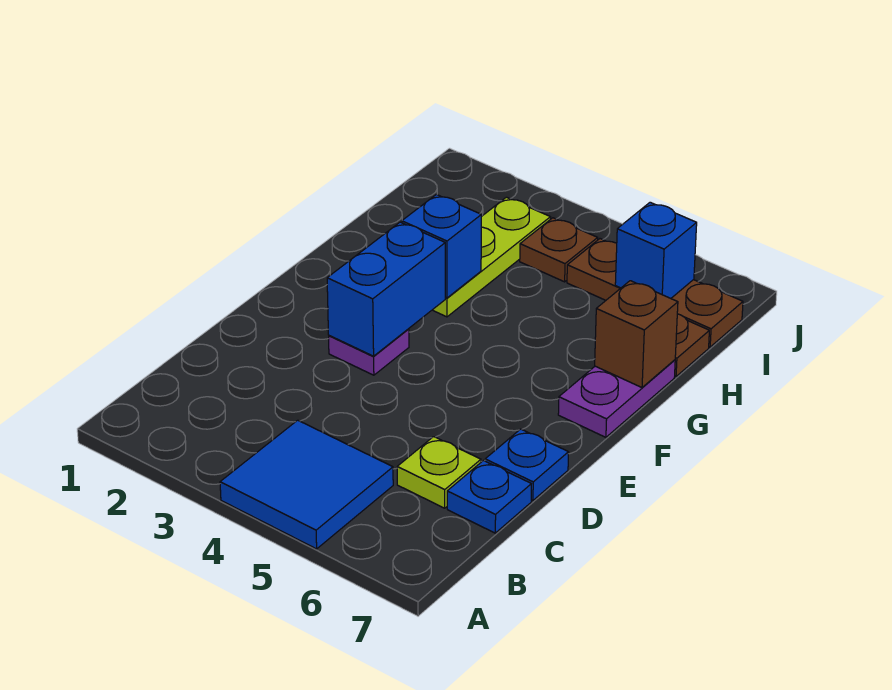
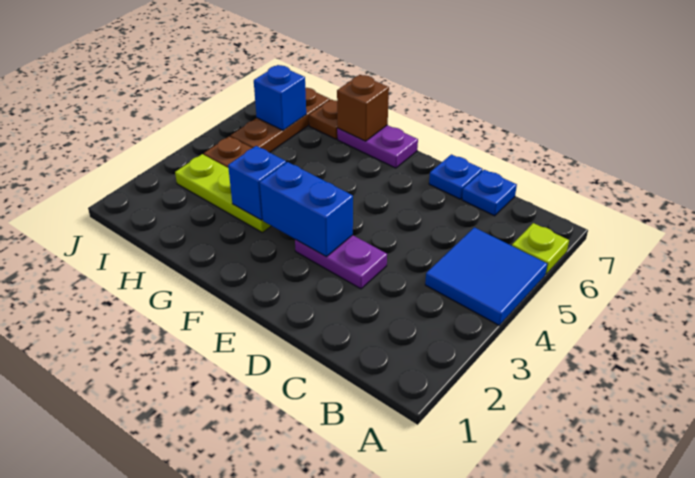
lime 1x1 plate [397,437,481,508] -> lime 1x1 plate moved to [512,223,569,274]
purple 1x1 plate [329,329,409,375] -> purple 1x2 plate [295,235,387,289]

